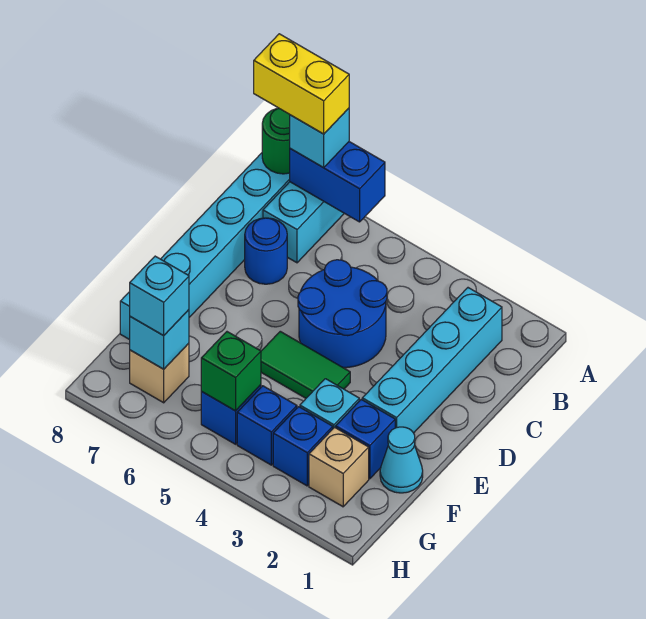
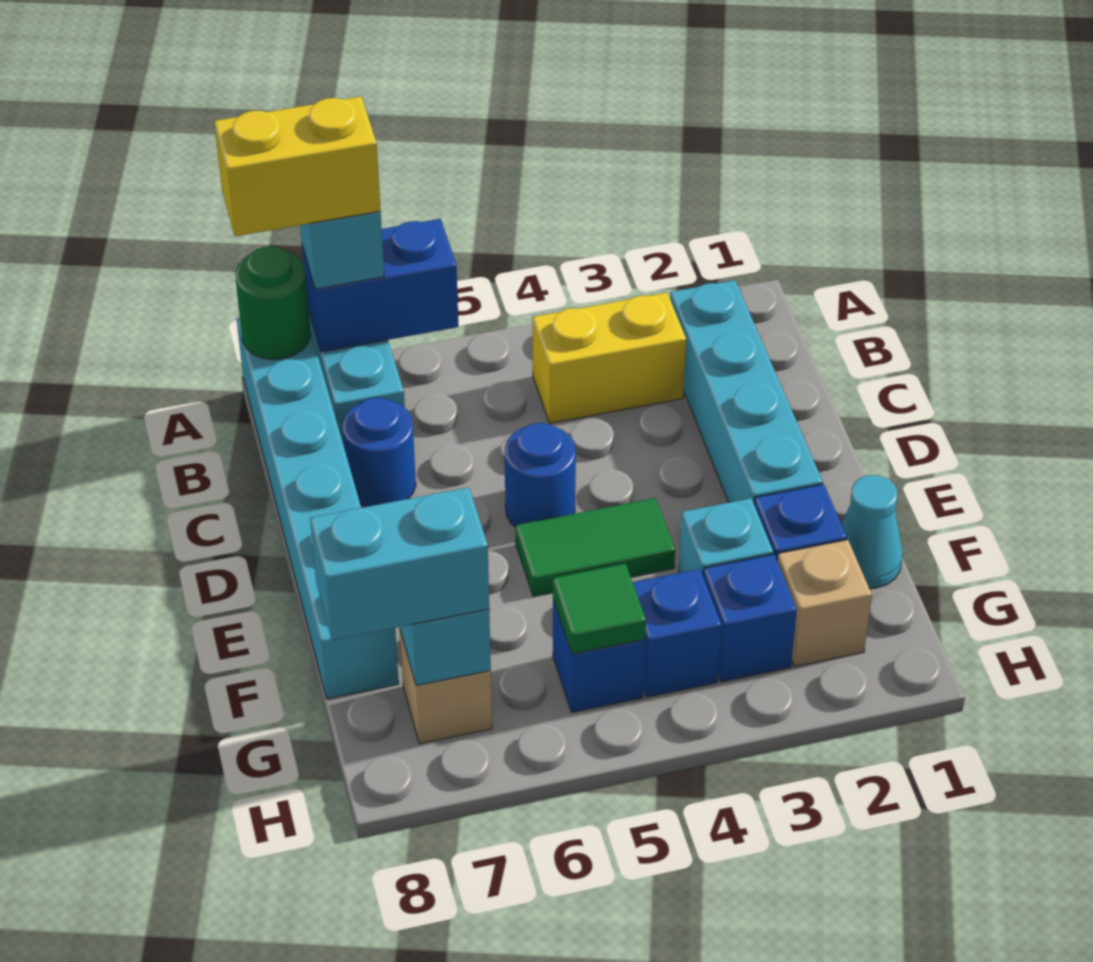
none -> yellow 1x2 brick [533,293,686,423]
blue 2x2 round brick [298,260,387,368] -> blue 1x1 round brick [505,423,576,527]
green 1x1 brick [201,332,261,411] -> green 1x1 tile [553,564,646,654]
cyan 1x1 brick [130,256,189,336] -> cyan 1x2 brick [310,487,489,640]

